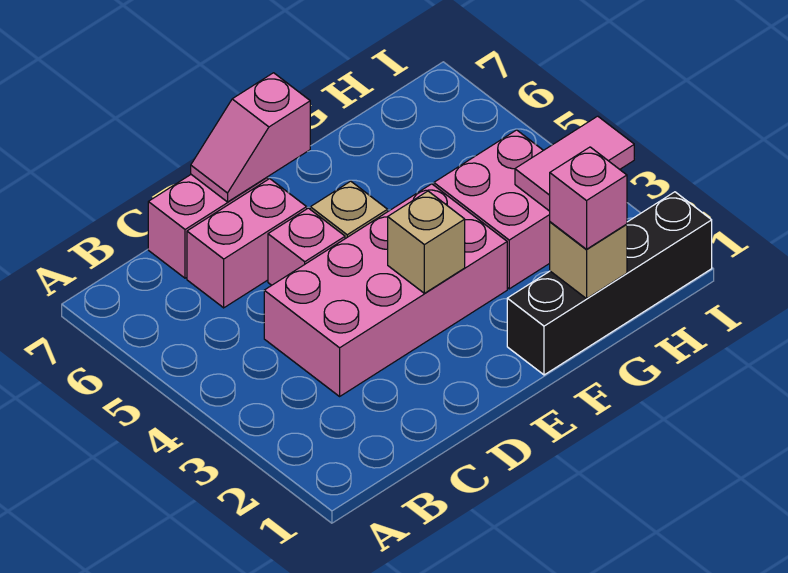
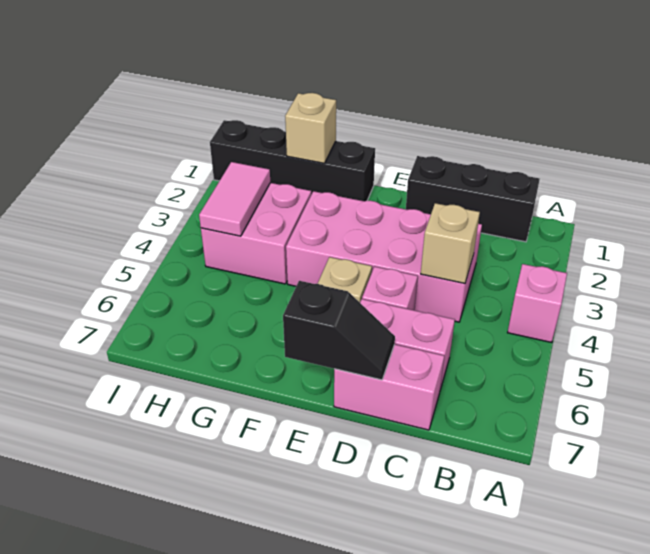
none -> black 1x3 brick [406,156,540,242]
pink 1x2 slope [191,73,310,202] -> black 1x2 slope [283,281,395,380]
tan 1x1 brick [388,191,465,293] -> tan 1x1 brick moved to [421,203,480,283]
pink 1x1 brick [550,147,627,250] -> pink 1x1 brick moved to [508,264,567,343]
pink 1x2 tile [515,116,634,211] -> pink 1x2 tile turned to [199,162,270,236]

